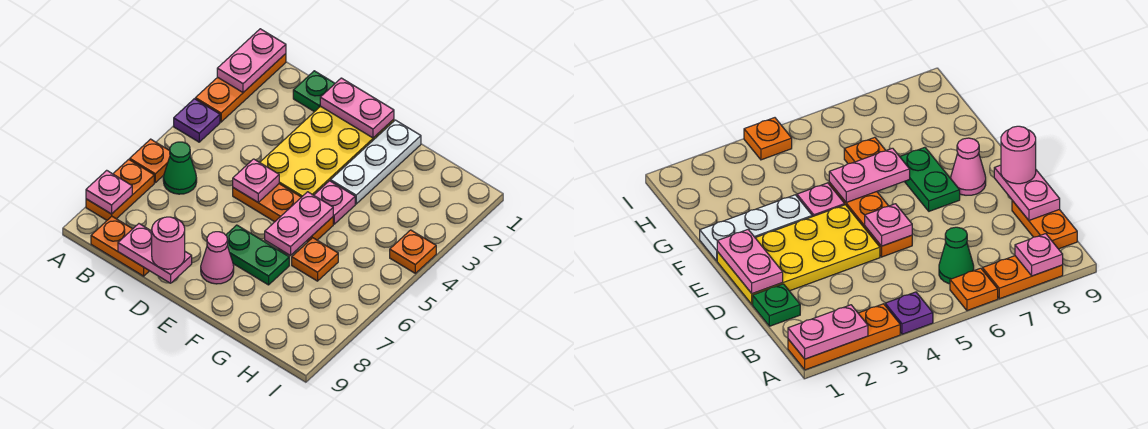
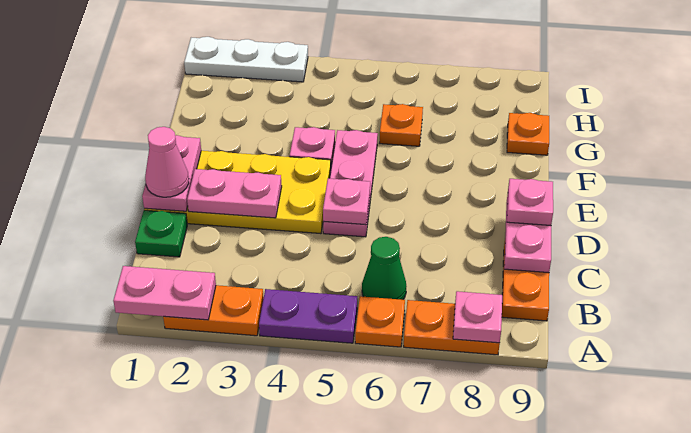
orange 1x3 plate [195,54,286,122] -> orange 1x2 plate [163,285,264,336]
purple 1x1 plate [174,99,220,142] -> purple 1x2 plate [259,289,357,343]
orange 1x3 plate [233,184,333,242] -> pink 1x3 plate [323,130,378,237]
pink 1x1 round brick [152,217,185,269] -> pink 1x1 plate [507,179,553,225]
green 1x2 plate [226,225,289,285] -> none
pink 1x1 cone [201,232,234,284] -> pink 1x1 cone moved to [145,127,189,197]
white 1x3 plate [331,120,421,204] -> white 1x3 plate moved to [184,37,308,82]
pink 1x2 plate [265,192,333,255] -> pink 1x2 plate moved to [187,169,282,218]
orange 1x1 plate [390,230,436,273] -> orange 1x1 plate moved to [507,113,549,155]

